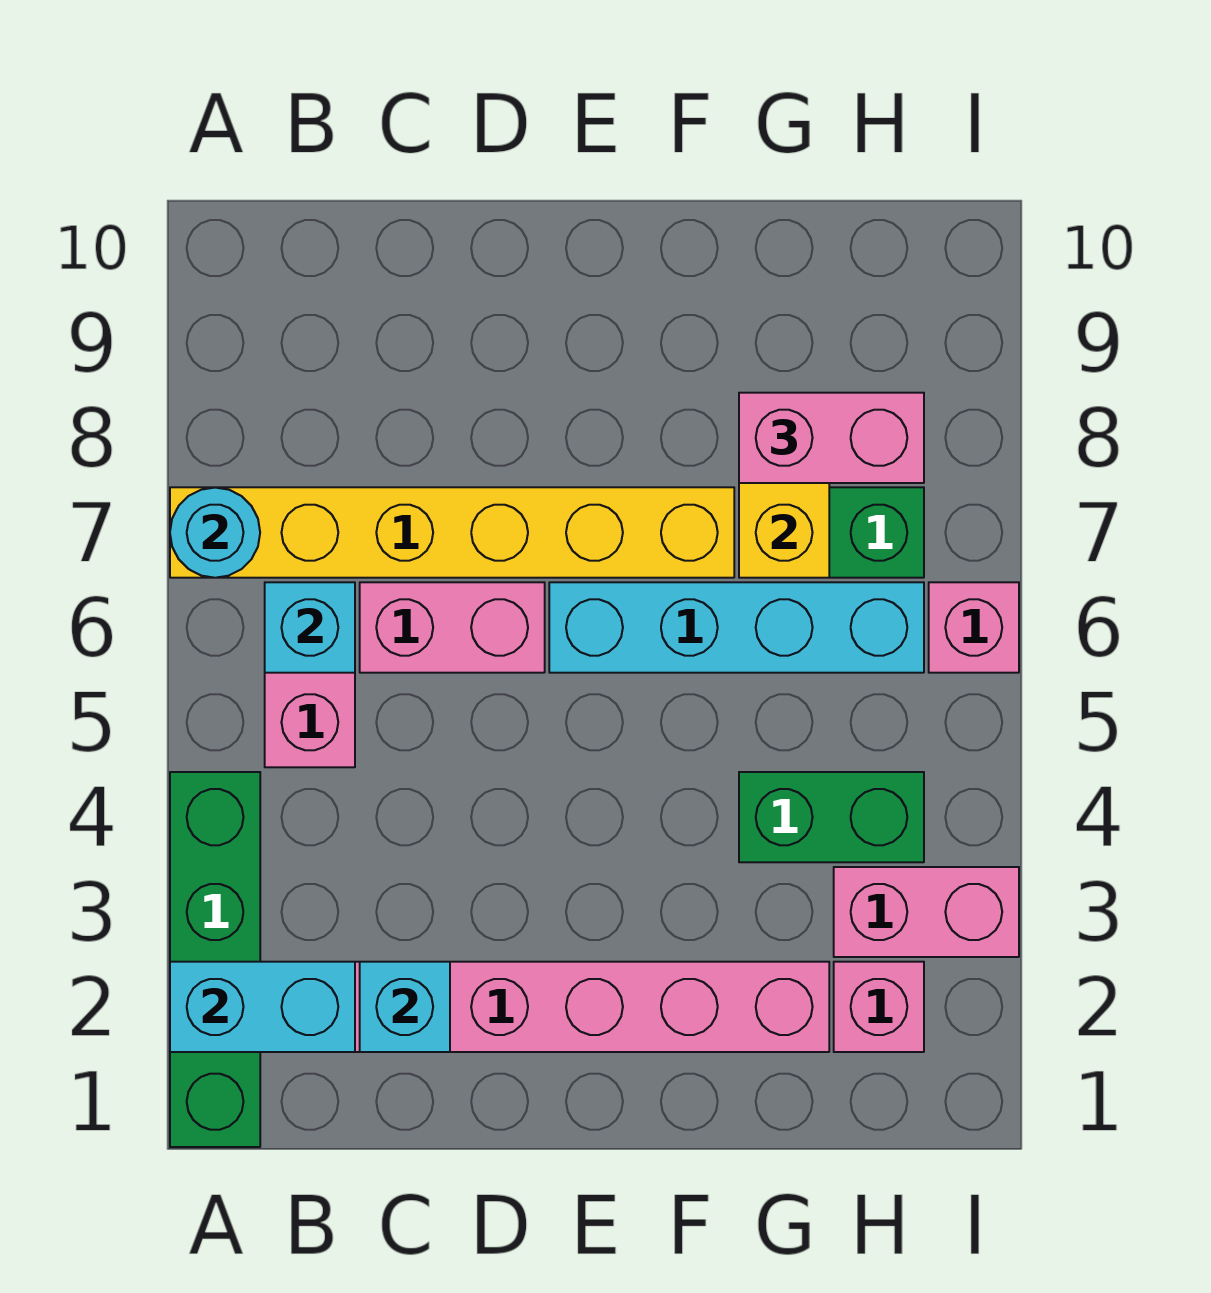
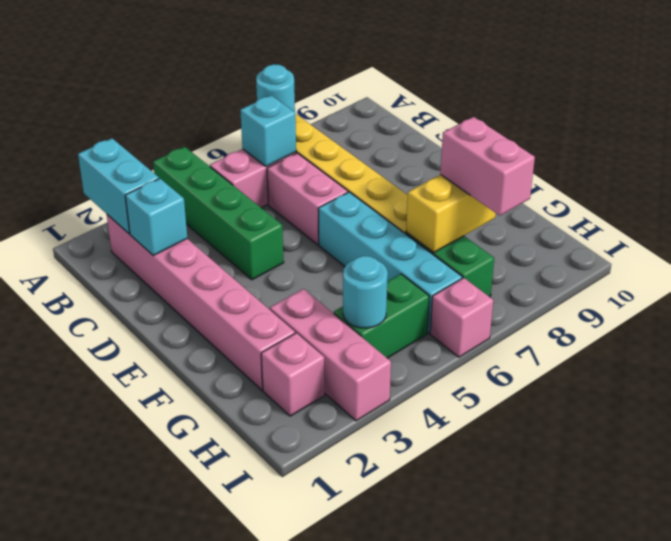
green 1x4 brick [170,772,260,1147] -> green 1x4 brick turned to [153,147,284,280]
green 1x2 brick [739,772,924,862] -> green 1x2 brick turned to [334,274,429,358]
pink 1x2 brick [834,867,1019,957] -> pink 1x3 brick [270,289,391,421]
none -> cyan 1x1 round brick [343,256,388,328]

